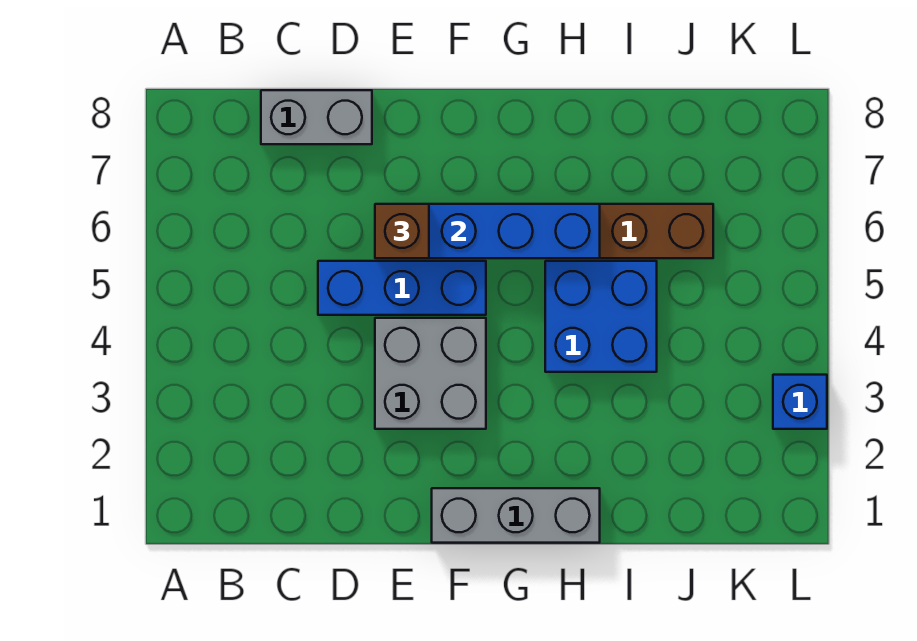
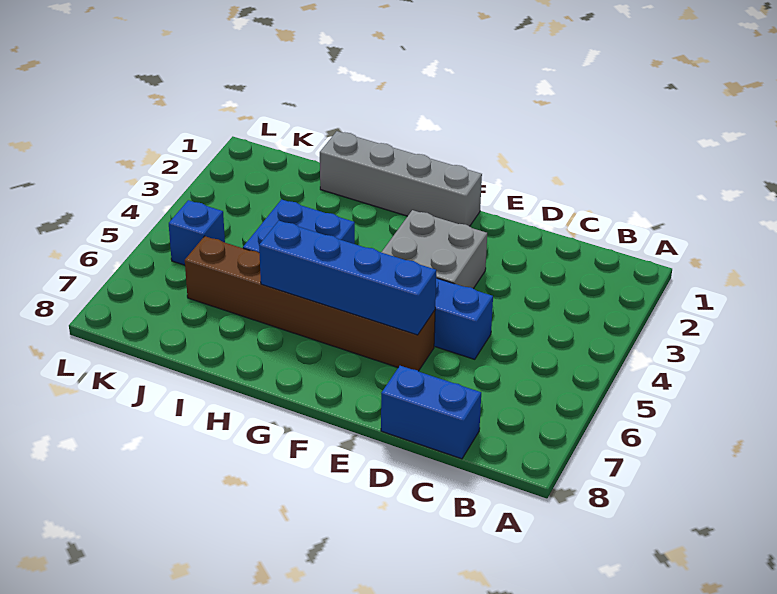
grey 1x2 brick [261,90,372,144] -> blue 1x2 brick [381,366,481,459]
brown 1x1 brick [375,204,429,258] -> none
grey 1x3 brick [432,488,600,543] -> grey 1x4 brick [320,131,482,226]
blue 1x1 brick [773,375,827,429] -> blue 1x1 brick moved to [169,200,225,265]

